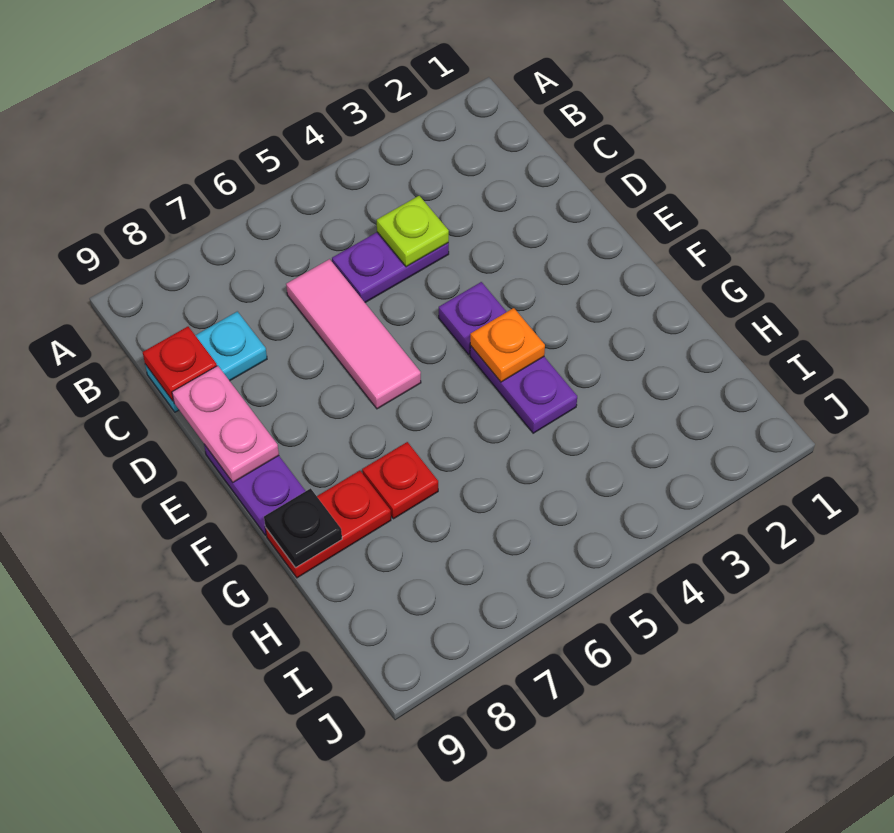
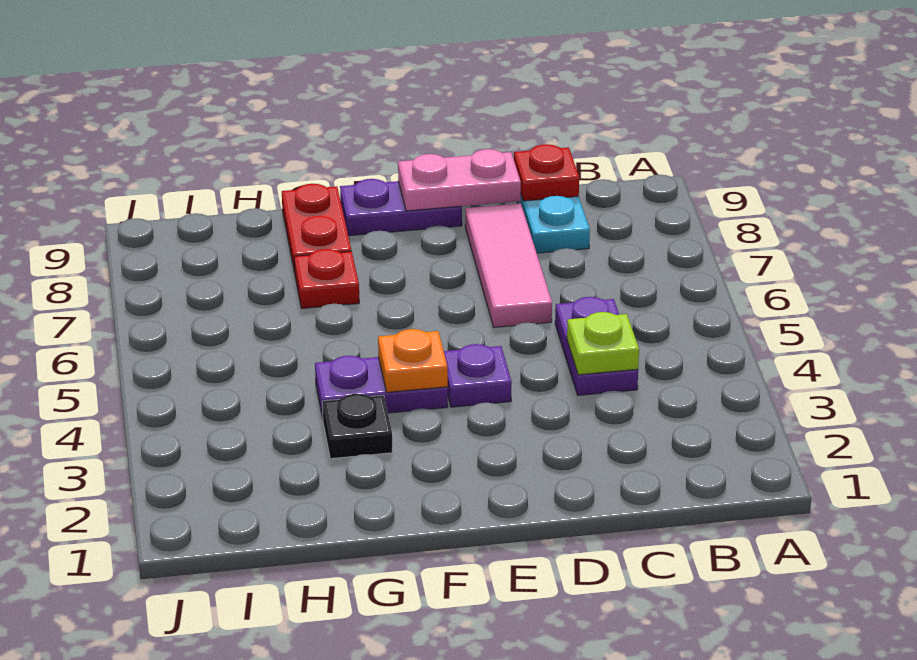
pink 1x3 tile [286,259,421,409] -> pink 1x3 tile turned to [465,203,552,327]
black 1x1 plate [264,488,342,568] -> black 1x1 plate moved to [322,394,392,459]

